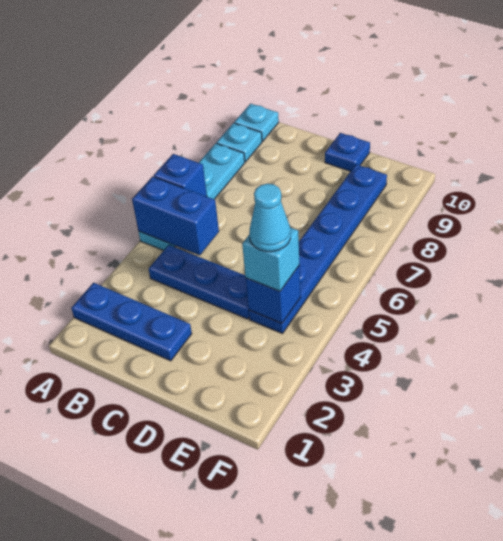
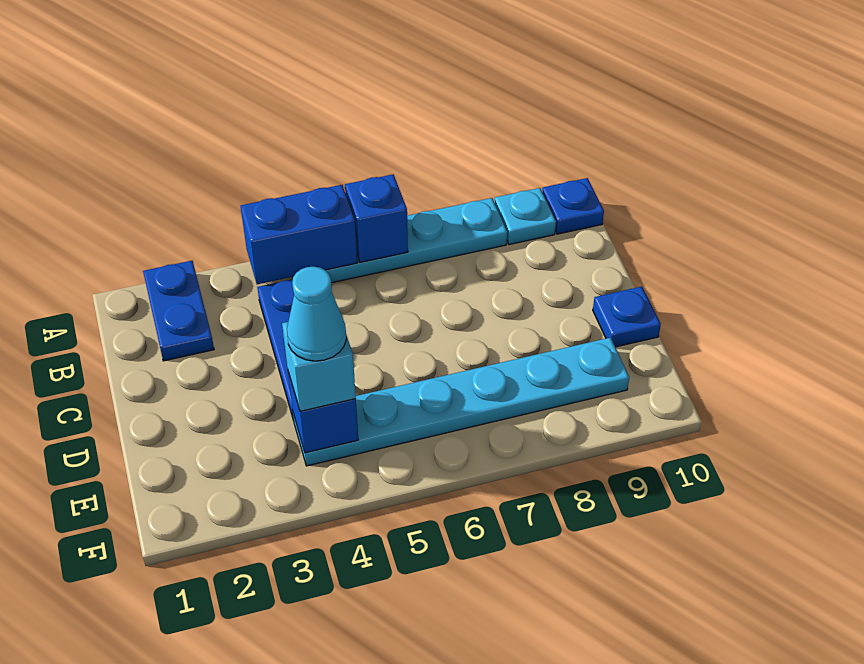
blue 1x3 plate [71,283,192,361] -> blue 1x2 plate [143,261,214,361]
blue 1x2 brick [132,177,219,255] -> blue 1x2 brick turned to [241,185,357,284]
cyan 1x1 plate [234,104,279,141] -> blue 1x1 plate [542,178,604,234]
blue 1x6 plate [249,164,387,334] -> cyan 1x6 plate [293,338,629,466]

